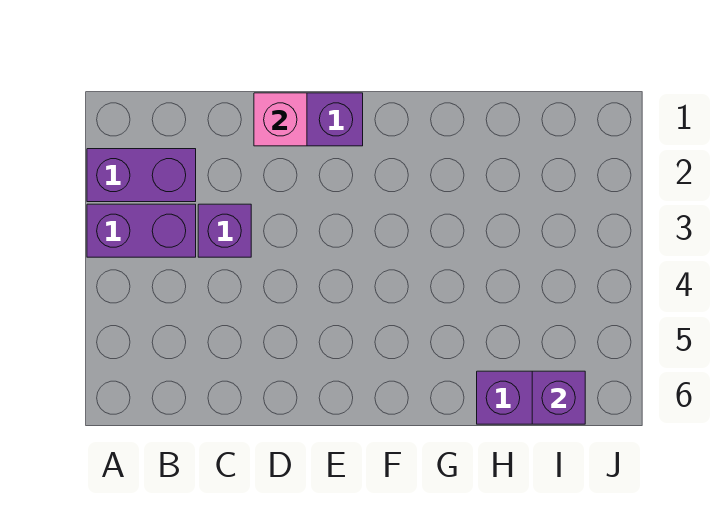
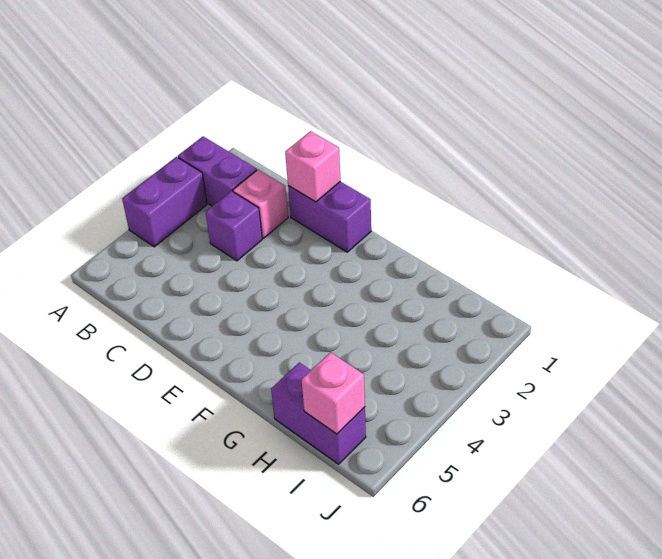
purple 1x2 brick [87,204,196,257] -> purple 1x2 brick turned to [122,157,207,247]
none -> pink 1x1 brick [233,170,288,238]
purple 1x1 brick [532,371,585,424] -> pink 1x1 brick [302,352,365,434]

